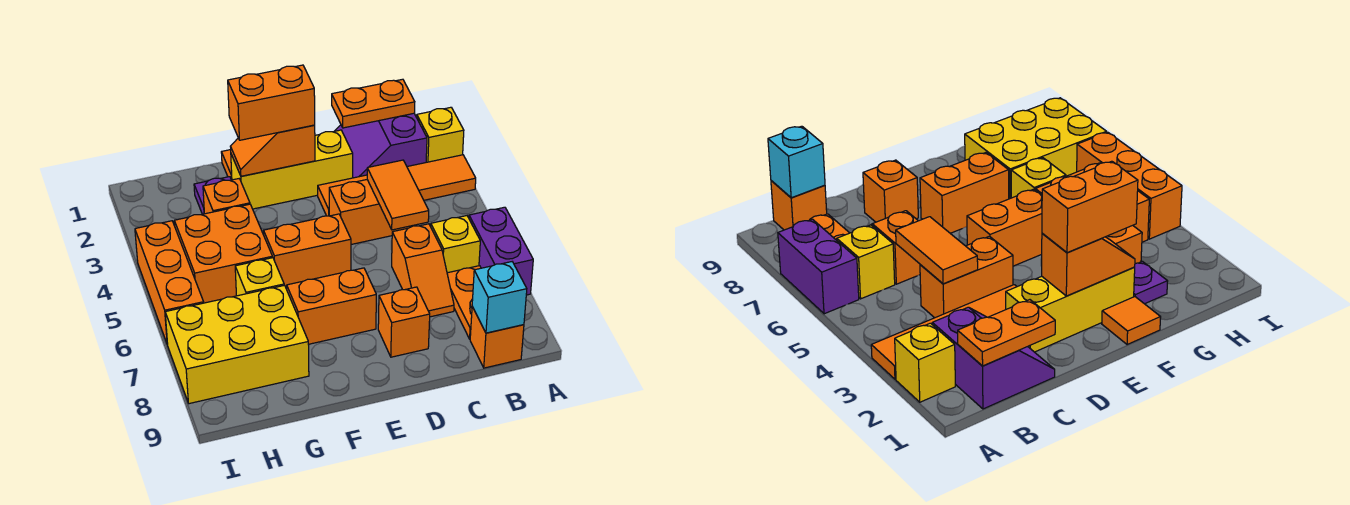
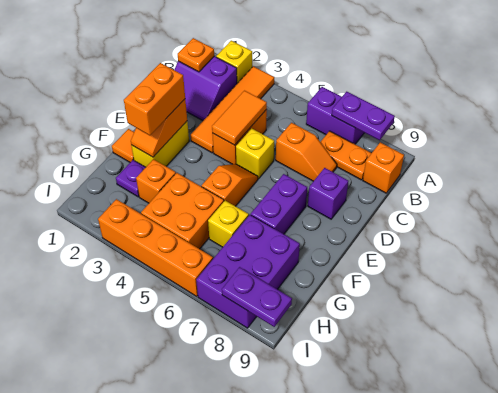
none -> purple 1x2 plate [332,92,395,140]
orange 1x2 plate [332,79,415,128] -> orange 1x1 plate [178,38,214,72]
yellow 1x1 brick [431,216,480,273] -> yellow 1x1 brick moved to [236,128,274,179]
cyan 1x1 brick [472,262,527,333] -> none
orange 1x2 tile [367,160,429,230] -> orange 1x2 tile turned to [212,91,267,145]
yellow 1x3 brick [231,130,353,209] -> yellow 1x2 brick [131,121,189,167]
orange 1x1 brick [378,287,430,357] -> purple 1x1 brick [308,168,348,219]
orange 1x2 brick [264,214,351,288] -> orange 1x2 slope [202,164,258,206]
orange 1x2 brick [287,268,376,344] -> purple 1x2 brick [251,174,307,234]
yellow 2x3 brick [165,285,309,404] -> purple 2x3 brick [196,215,300,328]
orange 1x3 brick [135,221,204,345] -> orange 1x4 brick [98,199,213,297]
none -> purple 1x2 plate [222,267,292,327]

